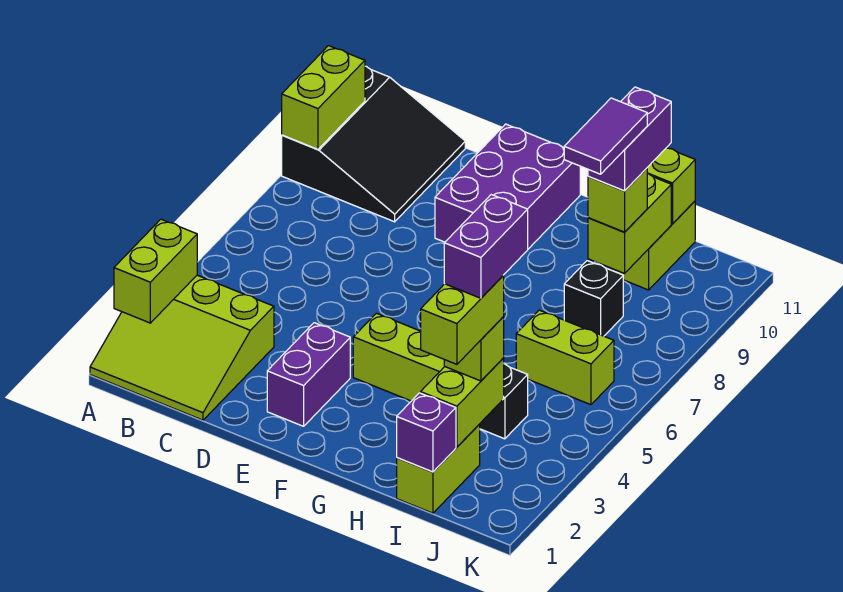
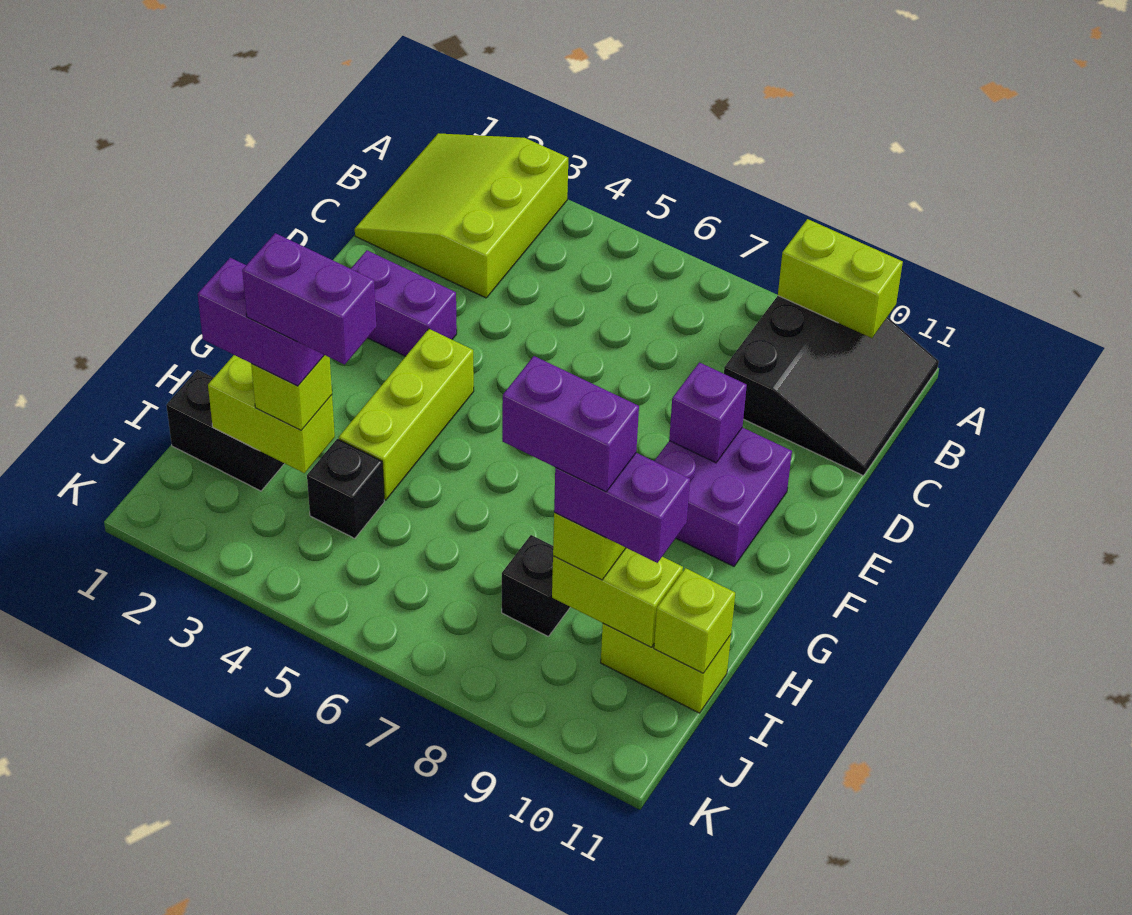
lime 1x2 brick [114,219,197,323] -> none
black 3x3 slope [282,66,465,222] -> black 3x3 slope turned to [724,296,939,476]
purple 2x3 brick [435,124,580,249] -> purple 2x2 brick [655,427,792,566]
lime 1x2 brick [397,424,480,513] -> black 1x2 brick [166,370,284,491]
purple 1x1 brick [397,393,456,472] -> purple 1x1 brick moved to [669,362,747,463]
lime 1x2 brick [421,276,504,364] -> purple 1x2 brick [198,258,324,386]
lime 1x2 brick [516,310,614,405] -> none
purple 1x2 tile [564,98,647,174] -> purple 1x2 brick [502,356,639,492]

